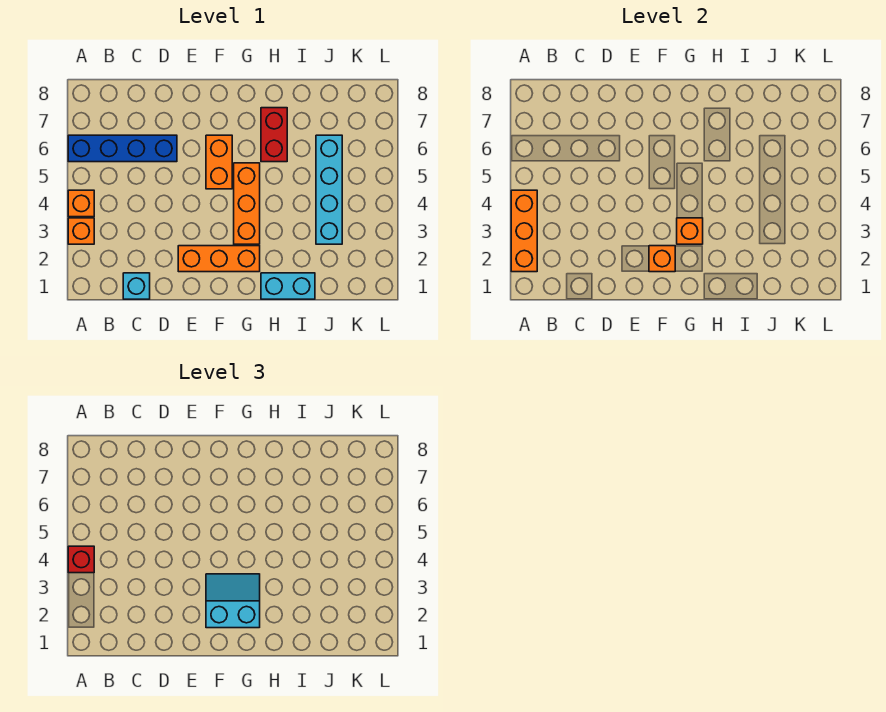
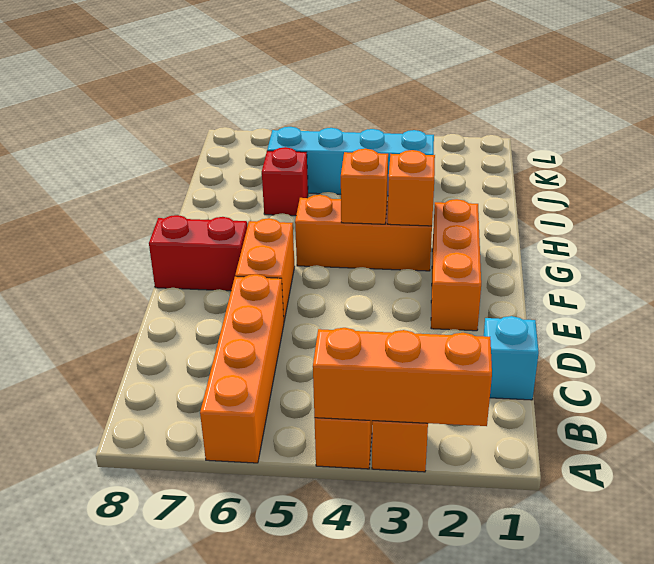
red 1x1 brick [68,546,94,573] -> red 1x1 brick moved to [262,147,308,216]
blue 1x4 brick [68,135,177,162] -> orange 1x4 brick [200,274,284,463]
orange 1x1 brick [649,246,675,272] -> orange 1x1 brick moved to [341,149,388,224]
cyan 2x2 slope [206,574,260,628] -> none
orange 1x2 brick [206,135,232,189] -> orange 1x2 brick turned to [235,218,295,321]
cyan 1x2 brick [261,273,315,299] -> none
red 1x2 brick [261,108,287,162] -> red 1x2 brick moved to [149,215,247,291]

